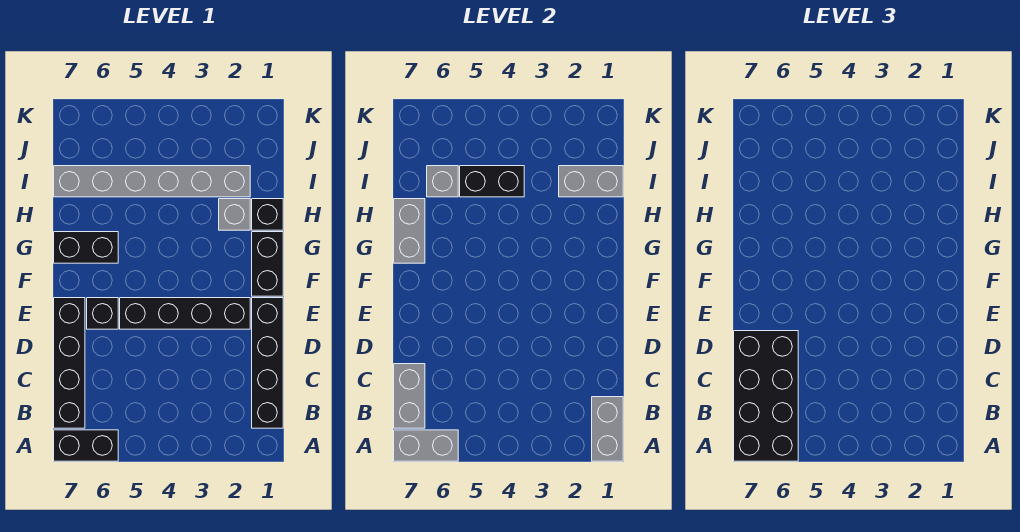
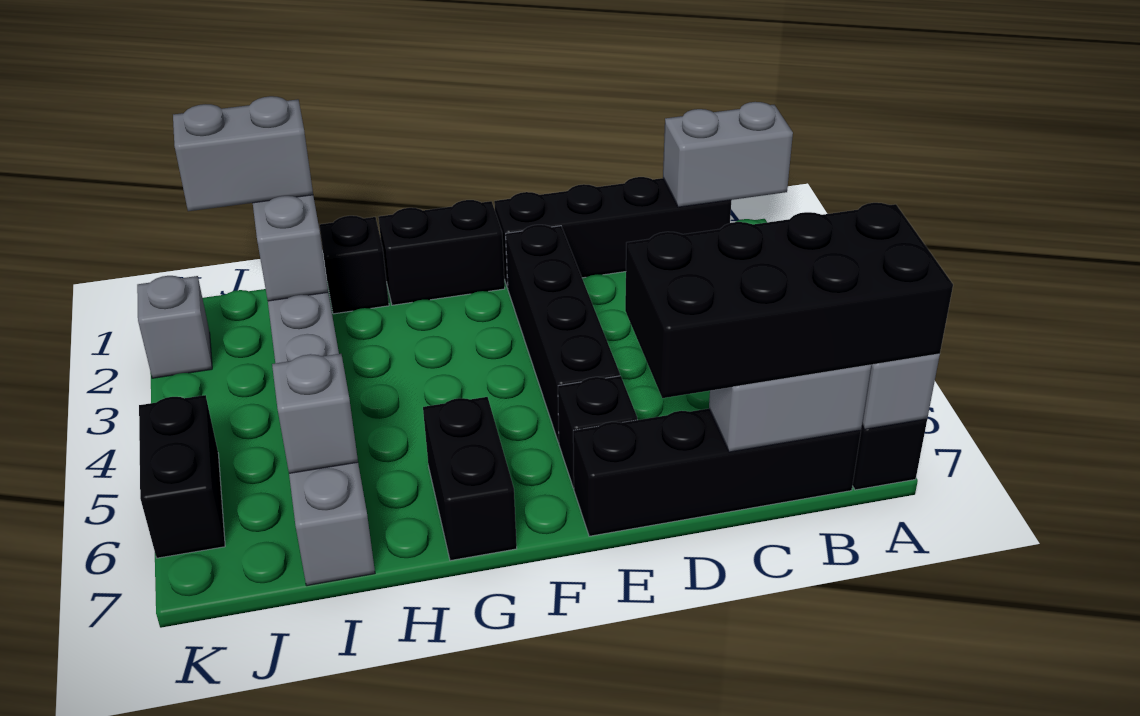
grey 1x2 brick [394,199,425,263] -> grey 1x2 brick moved to [173,96,313,211]
grey 1x1 brick [219,199,250,230] -> grey 1x1 brick moved to [137,276,212,378]
black 1x2 brick [460,166,524,197] -> black 1x2 brick moved to [139,395,225,558]

